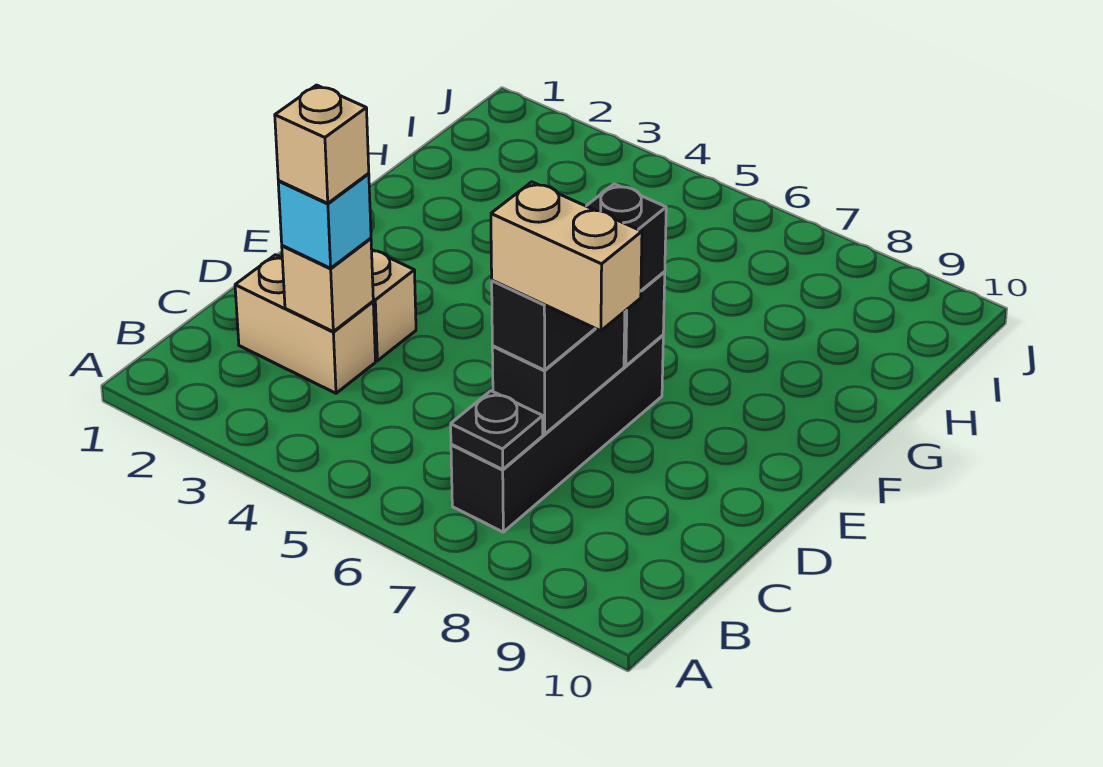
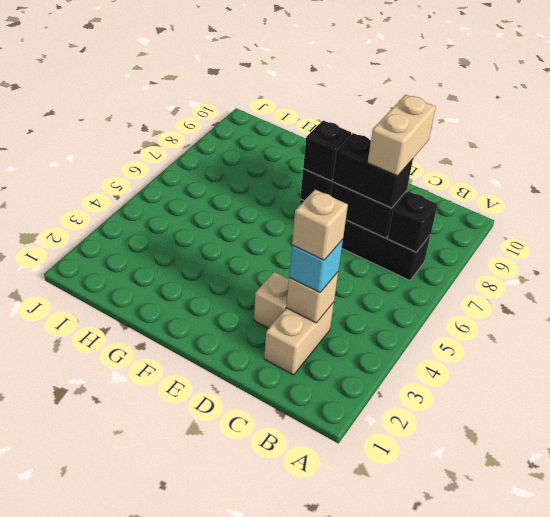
black 1x1 plate [451,391,543,469] -> black 1x1 brick [388,191,438,252]

